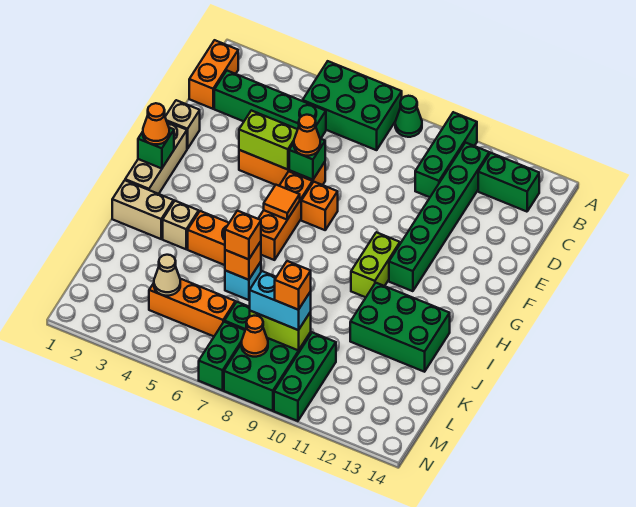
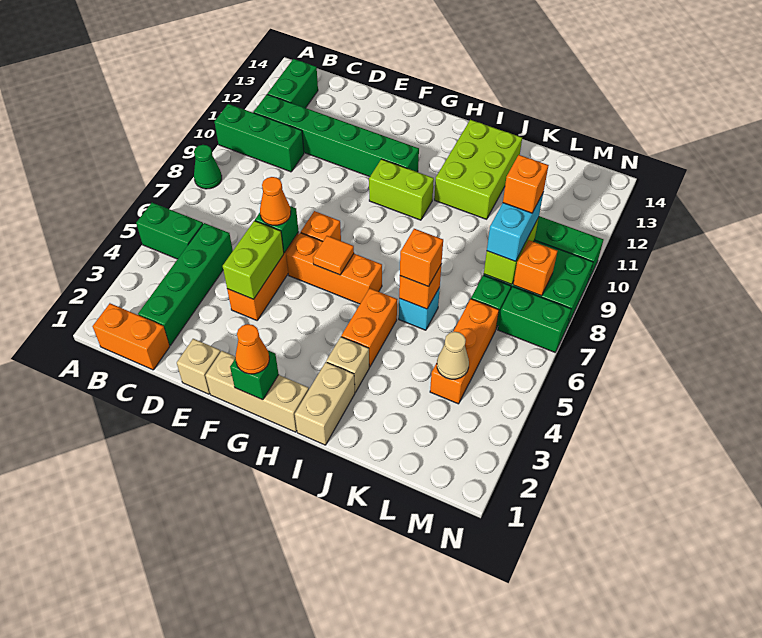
green 2x3 brick [303,61,402,150] -> green 1x2 brick [136,203,203,259]
green 2x3 brick [350,283,450,372] -> lime 2x3 brick [434,120,522,219]
orange 1x1 cone [242,316,268,357] -> orange 1x1 brick [513,240,557,296]

